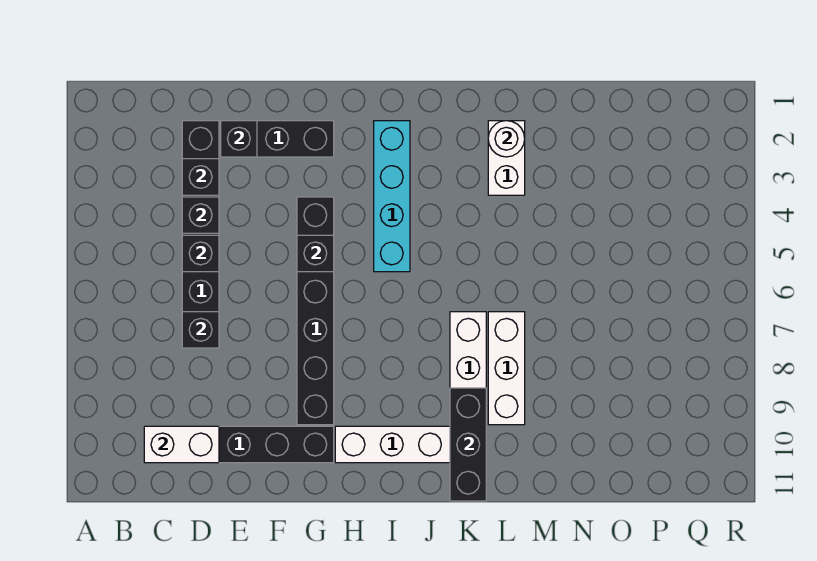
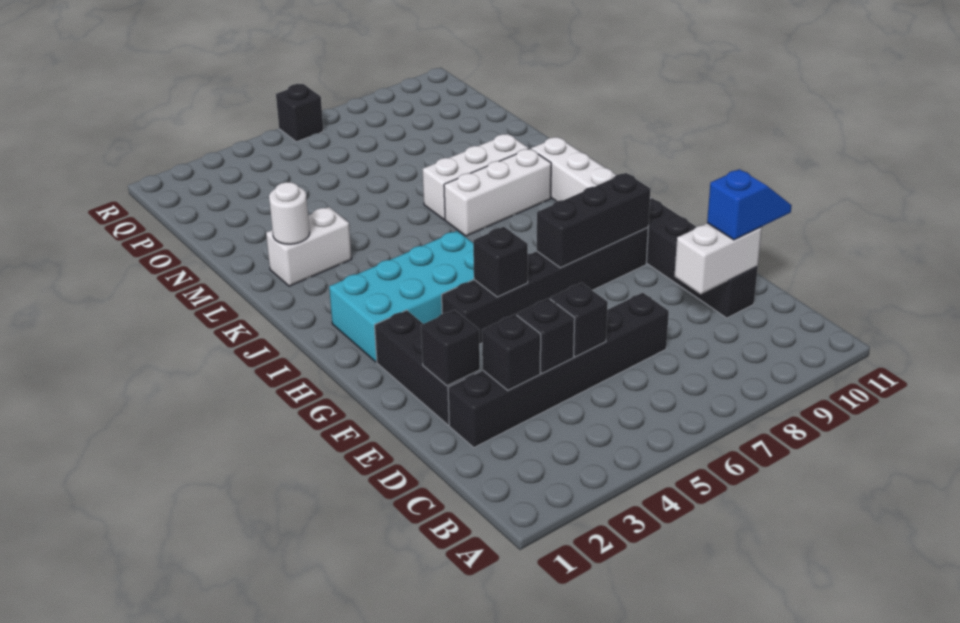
white 1x2 brick [144,426,219,463] -> white 1x2 brick turned to [674,223,762,294]
black 1x1 brick [182,312,219,348] -> black 1x1 brick moved to [276,84,323,142]
none -> blue 1x2 slope [707,169,792,240]
cyan 1x4 brick [374,121,410,272] -> cyan 2x4 brick [329,231,474,362]
black 1x3 brick [450,388,486,501] -> black 1x3 brick moved to [537,173,651,268]

